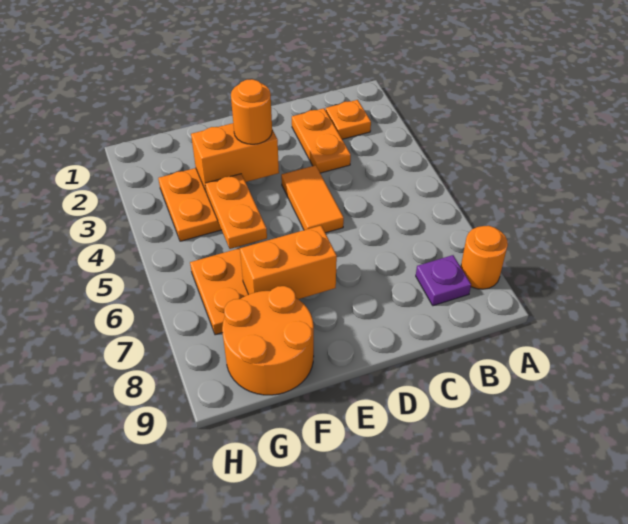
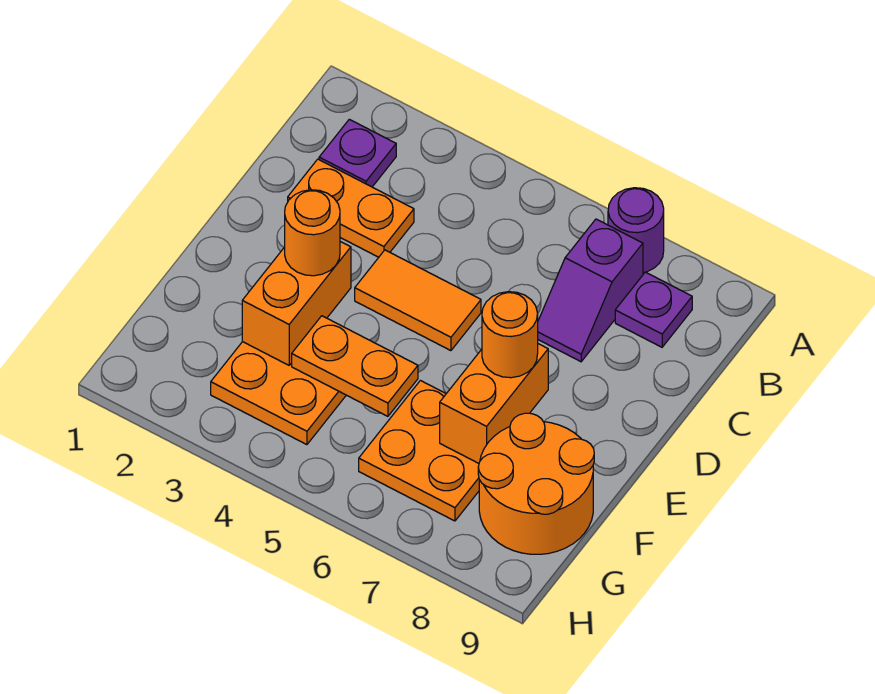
none -> purple 1x1 round brick [608,188,664,273]
orange 1x1 round brick [461,226,508,289] -> orange 1x1 round brick moved to [482,292,538,378]
orange 1x1 plate [326,100,371,139] -> purple 1x1 plate [319,119,396,187]
none -> purple 1x2 slope [538,219,643,362]

